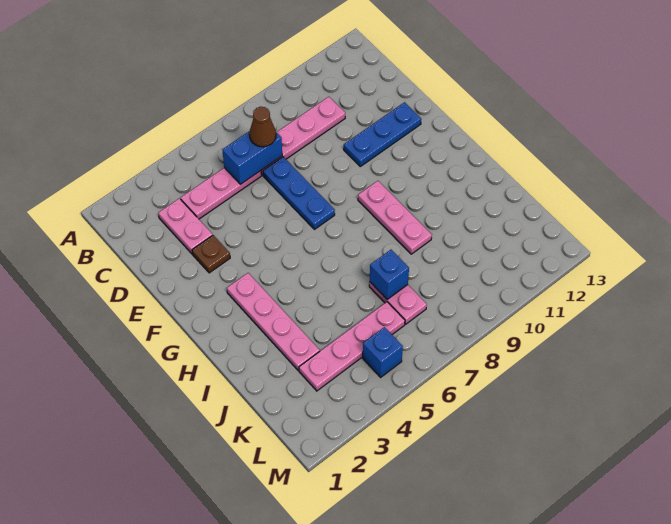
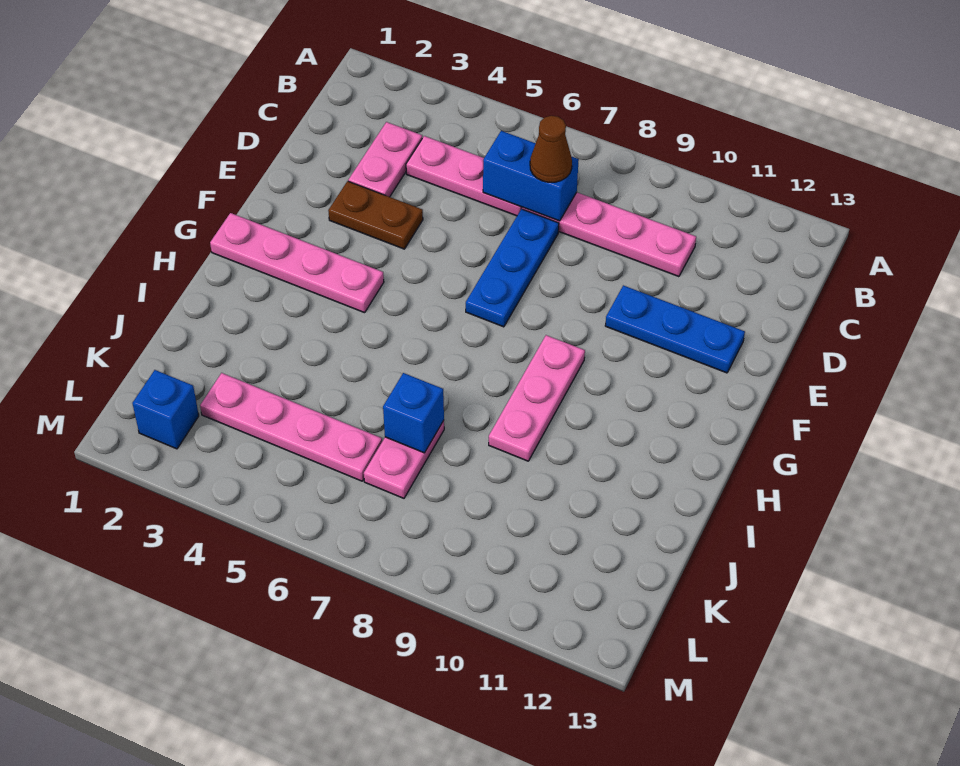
brown 1x1 plate [192,235,230,273] -> brown 1x2 plate [328,181,423,249]
pink 1x4 plate [227,273,320,371] -> pink 1x4 plate turned to [210,213,384,313]
blue 1x1 brick [363,327,403,377] -> blue 1x1 brick moved to [132,370,199,449]

